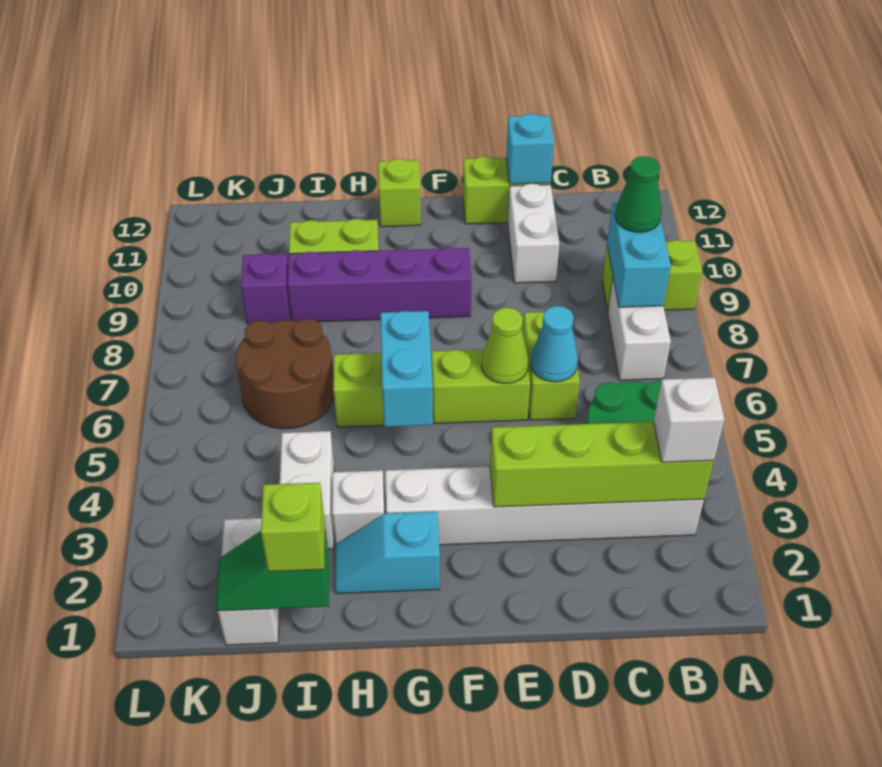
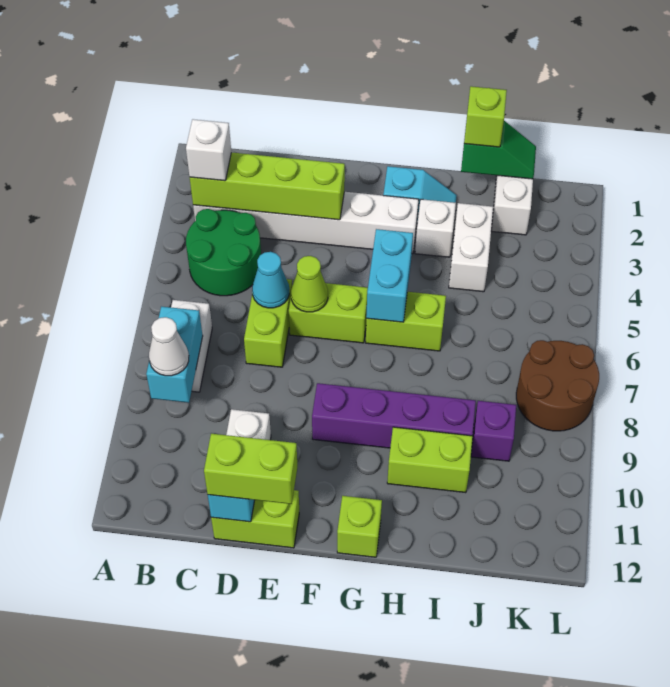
lime 1x2 brick [602,240,702,312] -> lime 1x2 brick moved to [204,434,297,504]
green 1x1 cone [615,156,661,232] -> white 1x1 cone [149,317,189,376]
brown 2x2 round brick [236,319,334,429] -> brown 2x2 round brick moved to [516,340,599,431]

